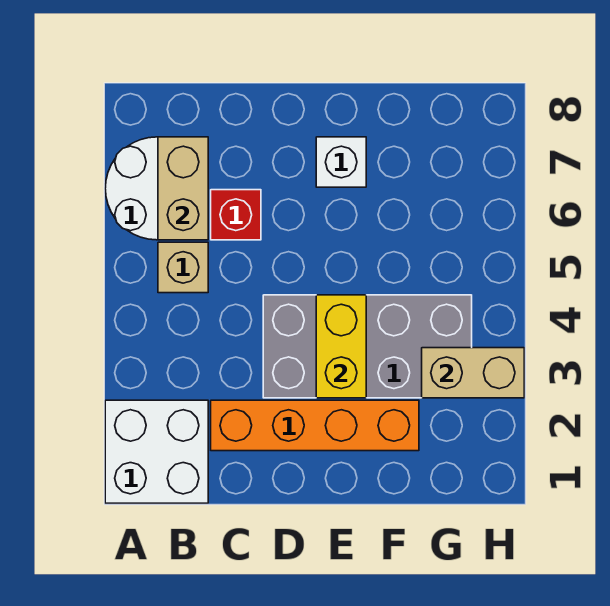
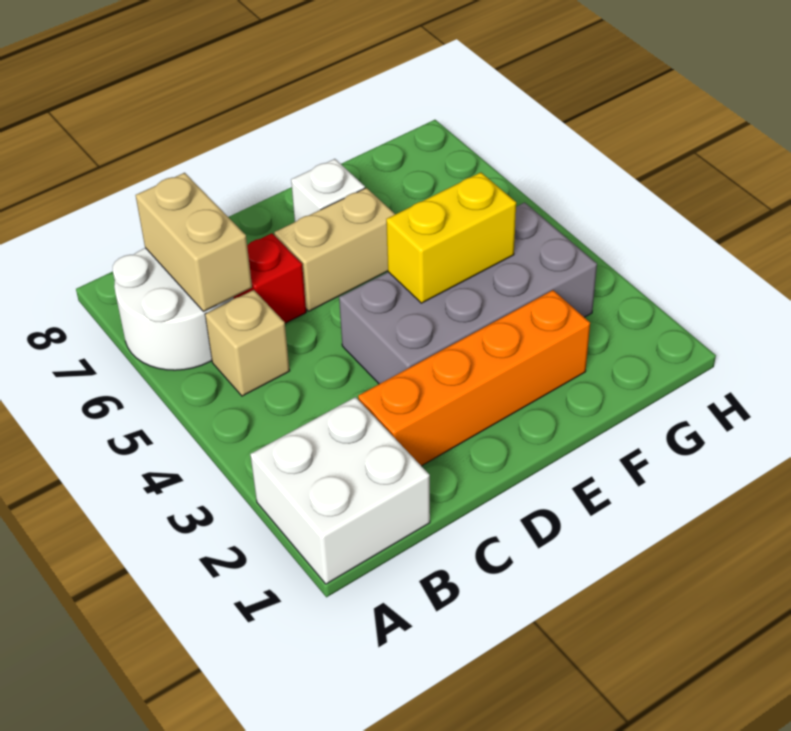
yellow 1x2 brick [316,295,366,398] -> yellow 1x2 brick turned to [386,172,516,303]
tan 1x2 brick [422,348,524,398] -> tan 1x2 brick moved to [274,188,395,311]

